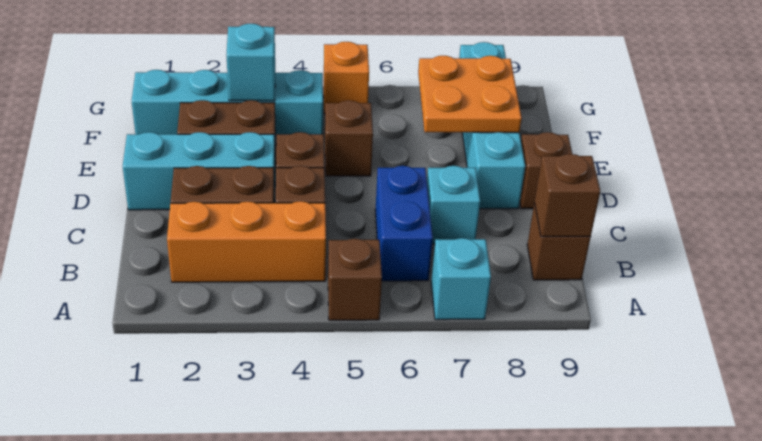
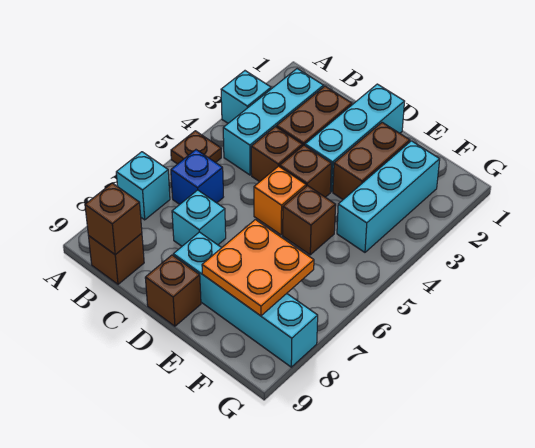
brown 1x1 brick [328,239,382,320] -> brown 1x1 plate [171,131,221,164]
orange 1x3 brick [167,201,326,282] -> cyan 1x3 brick [223,69,324,175]
blue 1x2 brick [375,166,433,281] -> blue 1x1 brick [171,150,223,204]
cyan 1x4 brick [132,70,323,144] -> cyan 1x3 brick [337,141,440,252]
cyan 1x1 brick [226,23,275,101] -> cyan 1x1 brick moved to [221,71,271,123]
orange 1x1 brick [324,42,369,114] -> orange 1x1 brick moved to [254,166,306,235]

